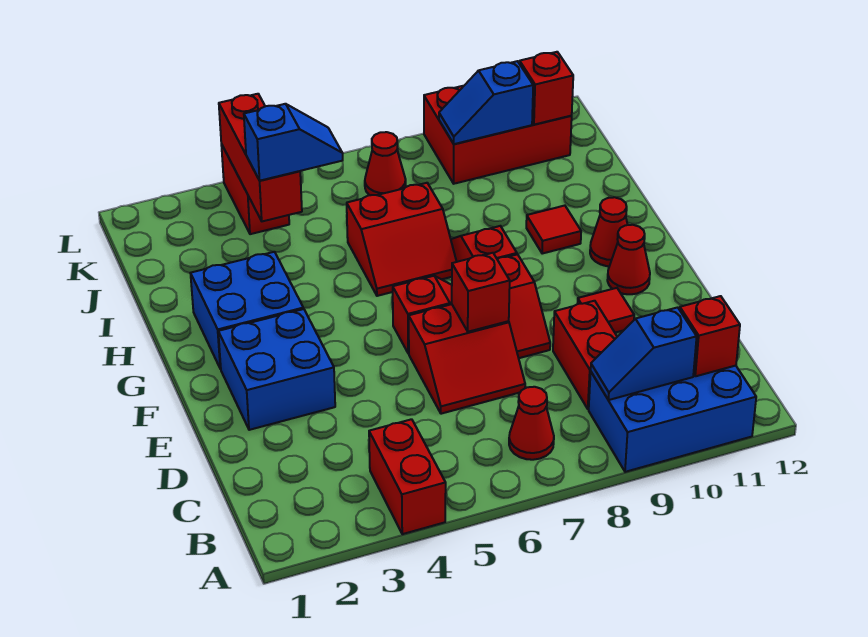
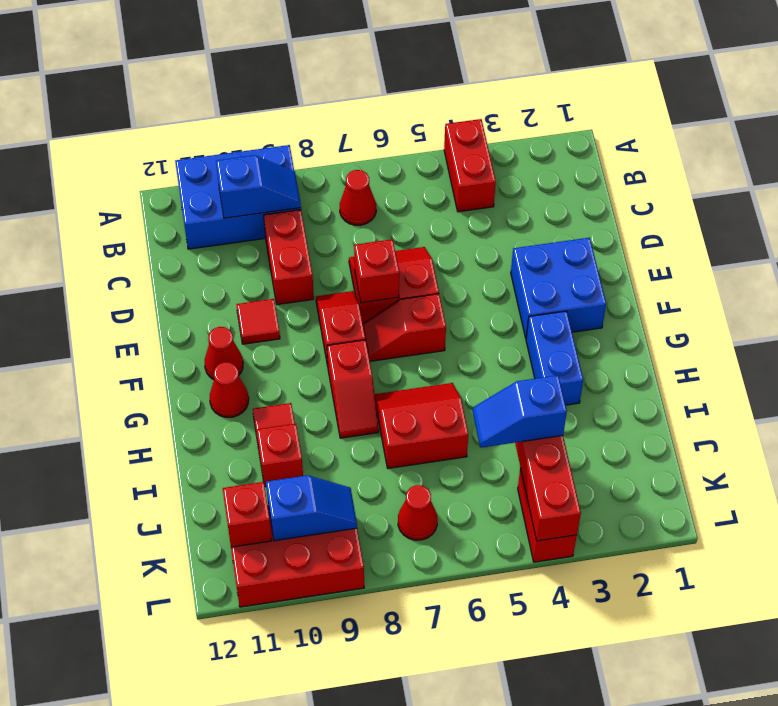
red 1x1 brick [680,296,740,376] -> red 1x1 brick moved to [257,424,303,487]
blue 2x2 brick [191,252,303,369] -> blue 1x2 brick [526,311,583,405]

